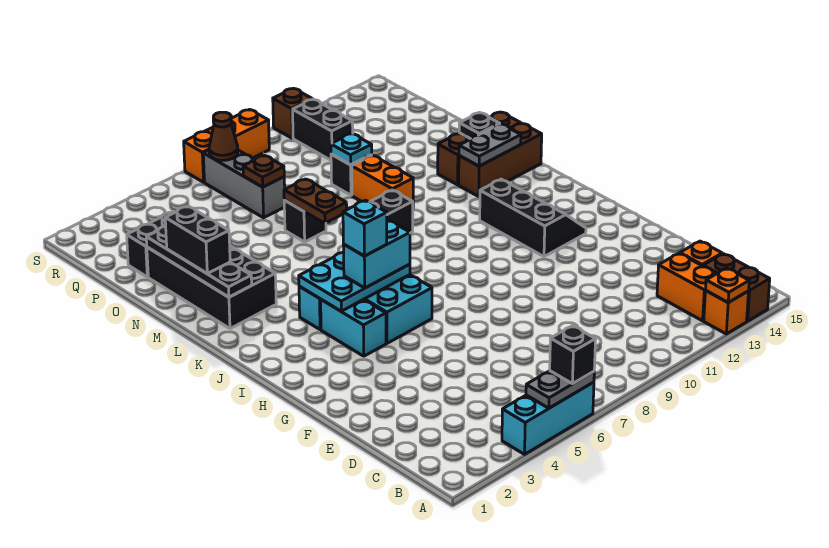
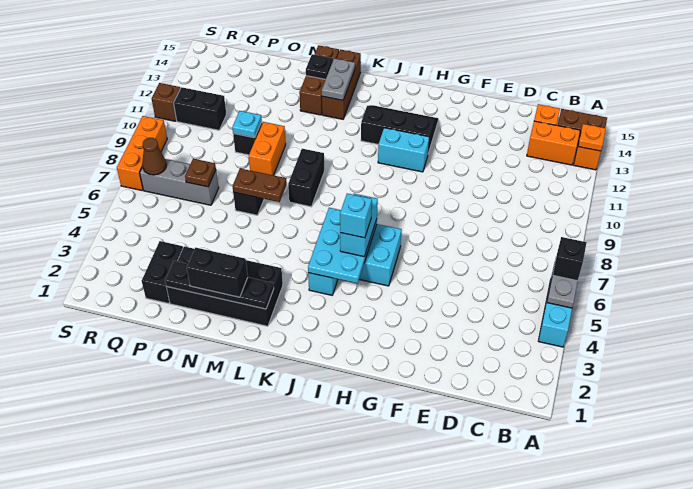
cyan 1x2 brick [321,300,386,356] -> cyan 1x2 brick moved to [378,128,429,172]
orange 1x2 brick [352,155,413,202] -> orange 1x2 brick turned to [249,122,286,175]

